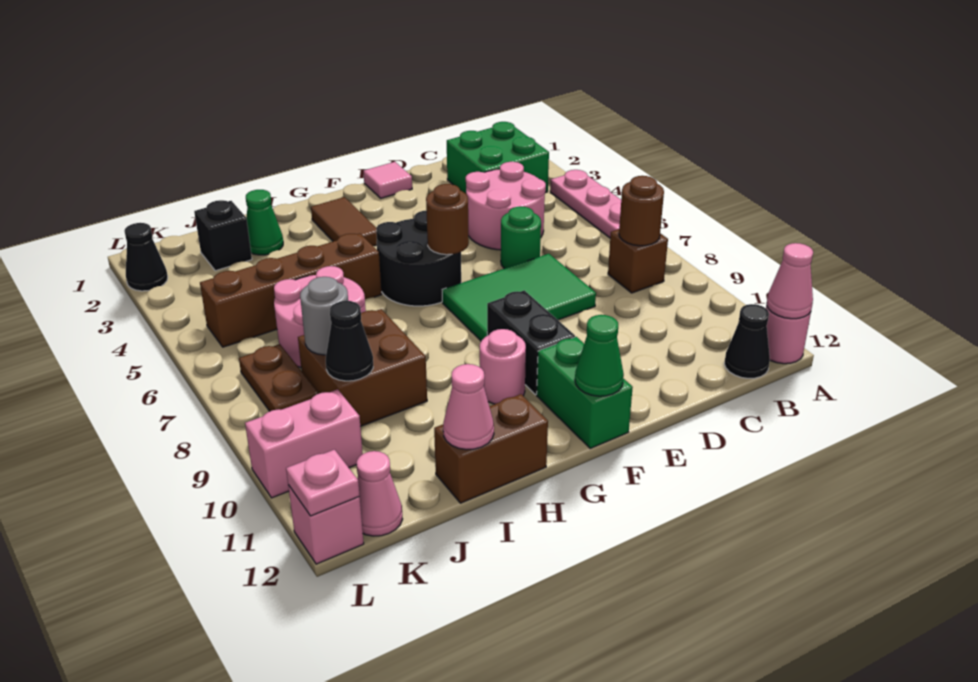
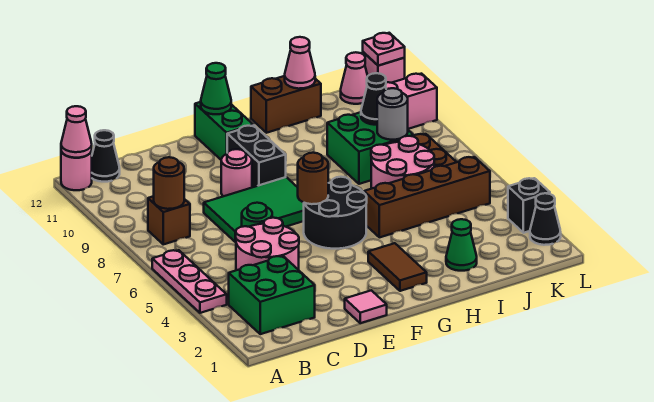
pink 1x1 round brick [480,329,526,404] -> pink 1x1 round brick moved to [221,149,252,196]
brown 2x2 brick [298,309,427,426] -> green 2x2 brick [327,112,413,184]
black 1x1 brick [194,200,252,271] -> black 1x1 brick moved to [508,178,550,233]

